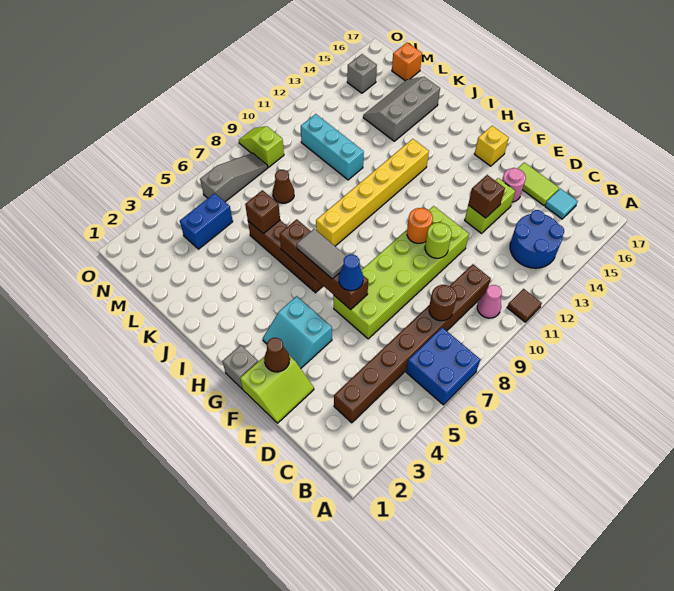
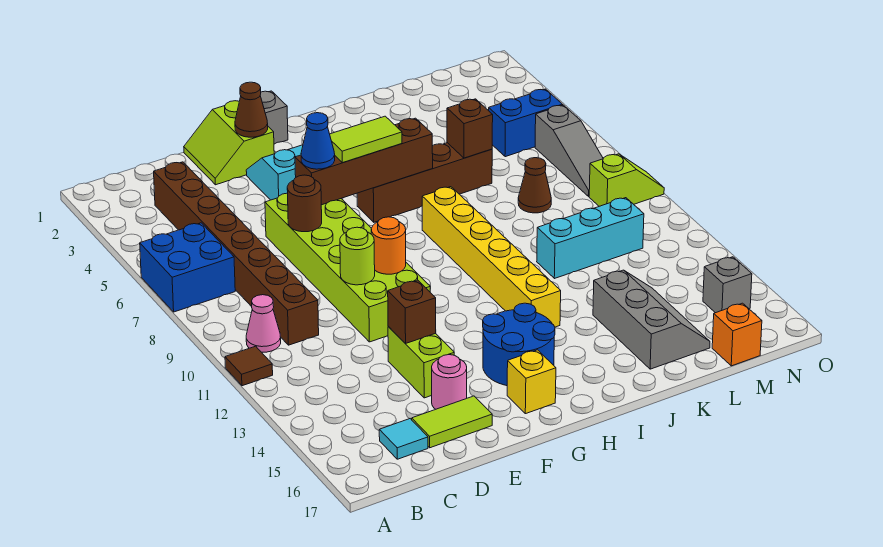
blue 2x2 round brick [510,210,564,268] -> blue 2x2 round brick moved to [483,303,555,386]
brown 1x1 round brick [429,285,457,321] -> brown 1x1 round brick moved to [287,175,322,232]
grey 1x2 tile [297,229,346,279] -> lime 1x2 tile [330,116,402,163]
blue 1x2 brick [180,193,233,249] -> blue 1x2 brick turned to [489,89,563,157]

